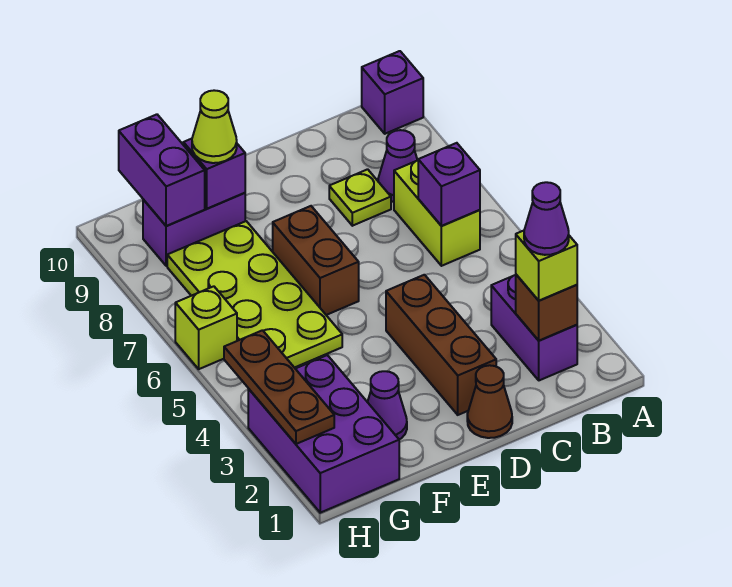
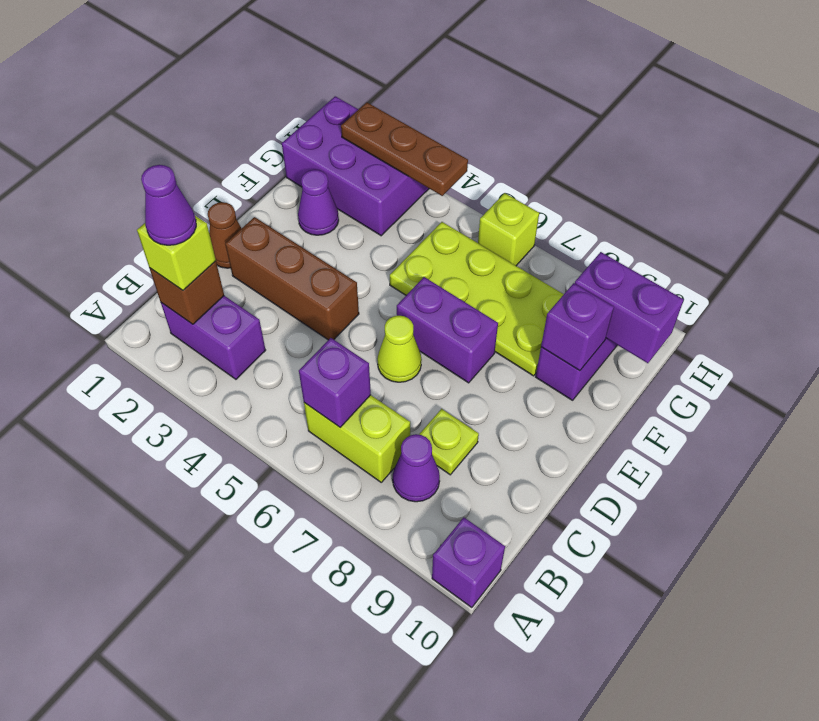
brown 1x2 brick [273,206,359,315] -> purple 1x2 brick [397,277,498,383]
lime 1x1 cone [192,90,237,163] -> lime 1x1 cone moved to [377,316,422,382]

